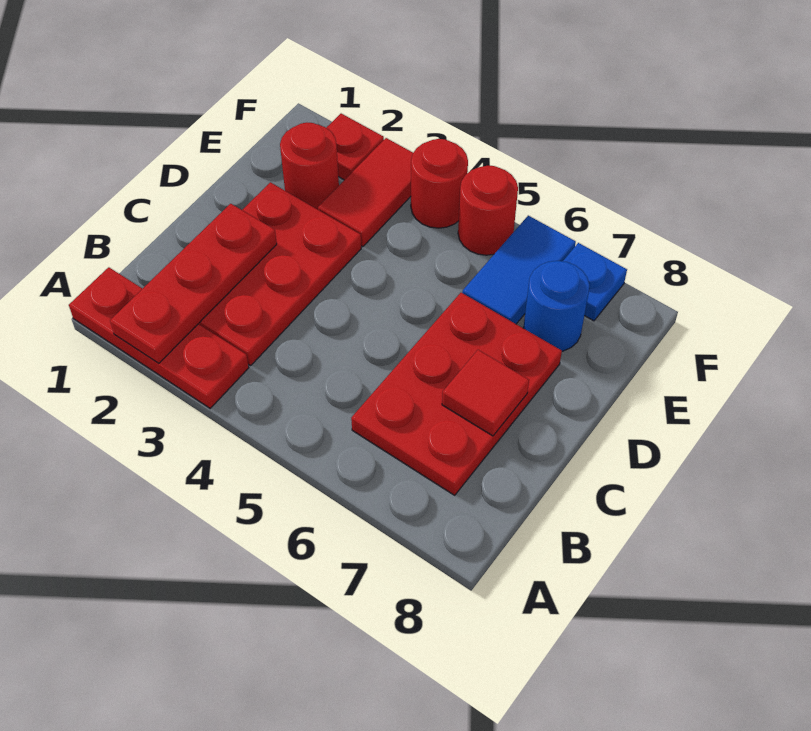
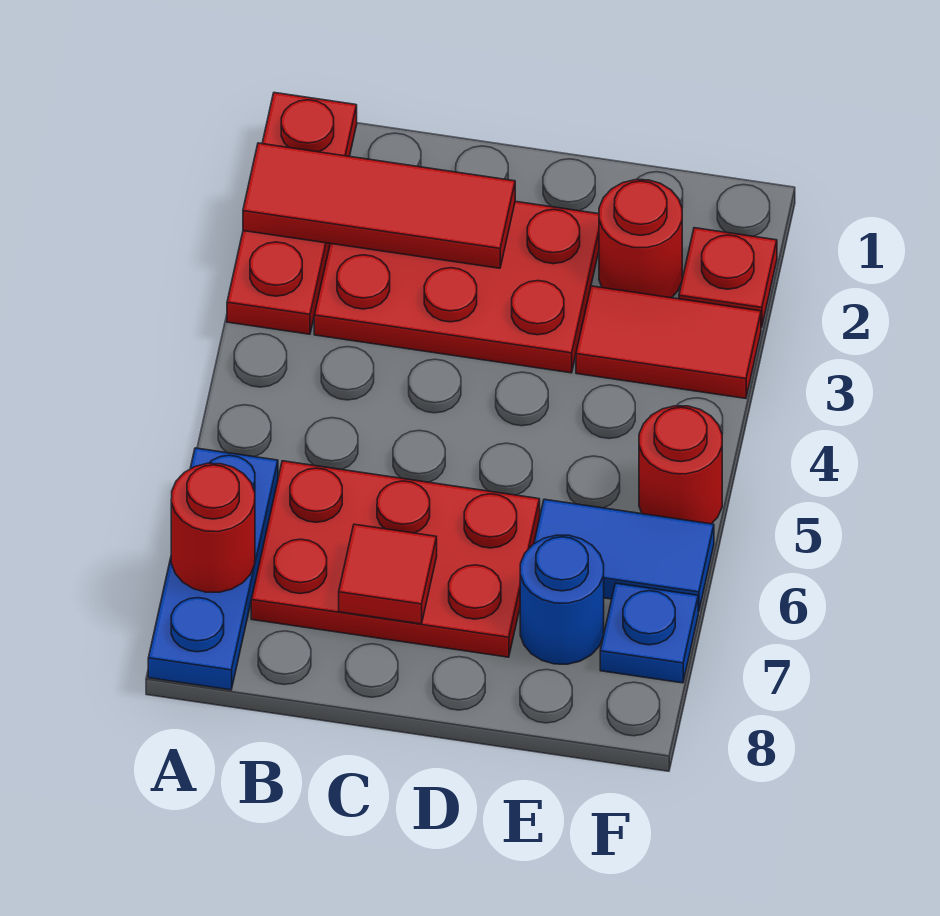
red 1x3 plate [110,204,277,363] -> red 1x3 tile [243,143,515,268]
none -> blue 1x3 plate [148,448,278,690]
red 1x1 round brick [411,139,468,228] -> red 1x1 round brick moved to [171,463,255,592]

